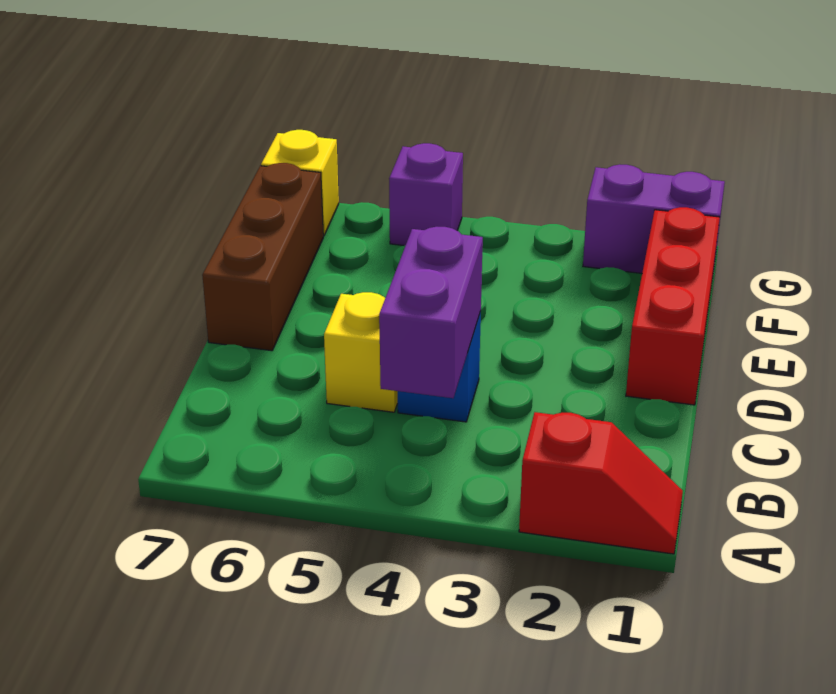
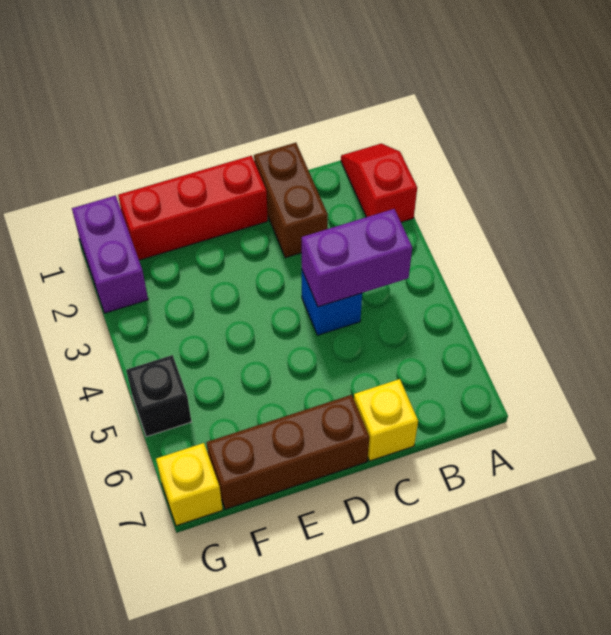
none -> brown 1x2 brick [254,143,328,258]
yellow 1x1 brick [324,292,398,412] -> yellow 1x1 brick moved to [354,379,418,461]
purple 1x1 brick [389,143,463,246] -> black 1x1 brick [126,355,191,437]

